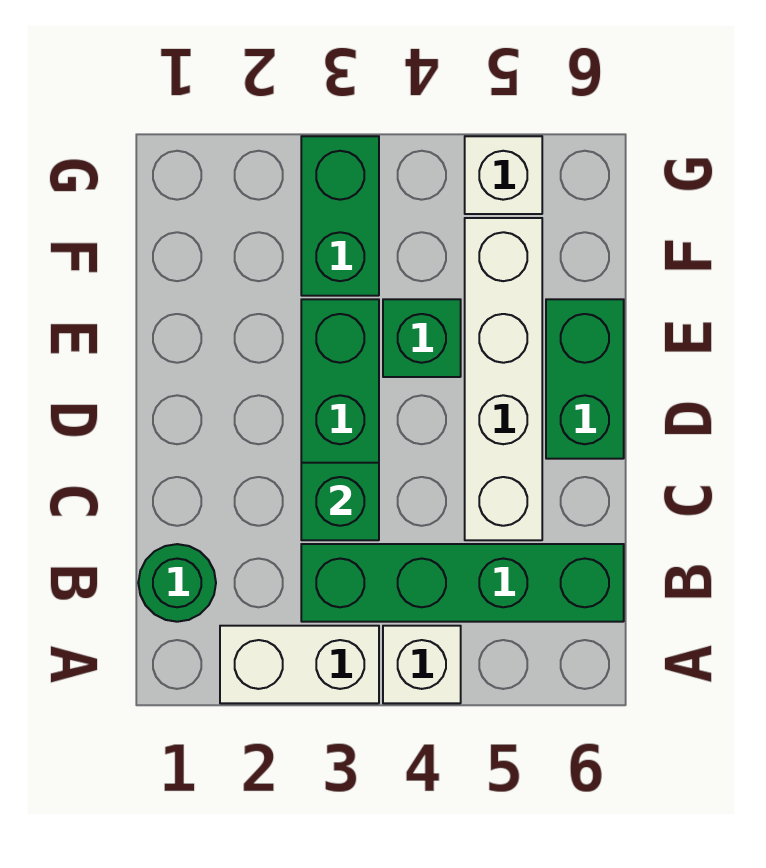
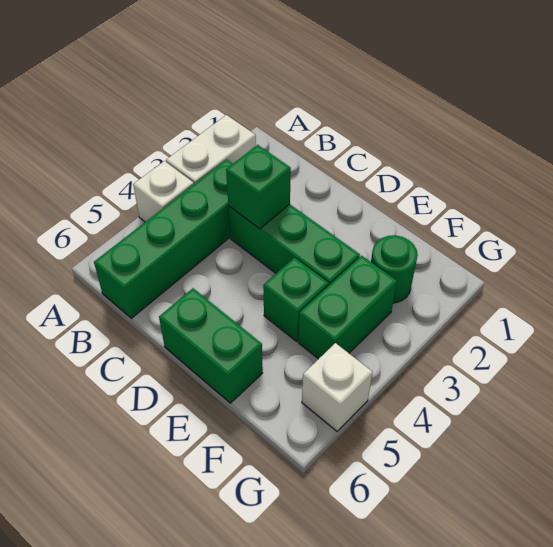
green 1x1 round brick [138,544,216,622] -> green 1x1 round brick moved to [371,236,418,303]
white 1x4 brick [465,218,542,540] -> none
green 1x2 brick [301,136,379,296] -> green 1x2 brick turned to [298,256,397,359]

